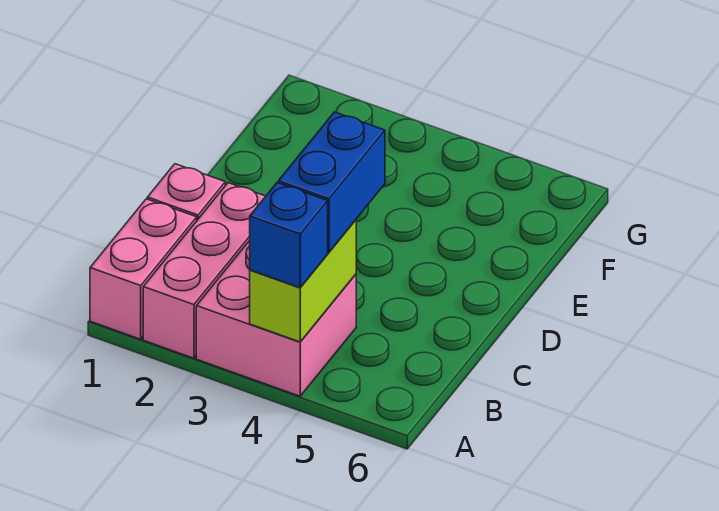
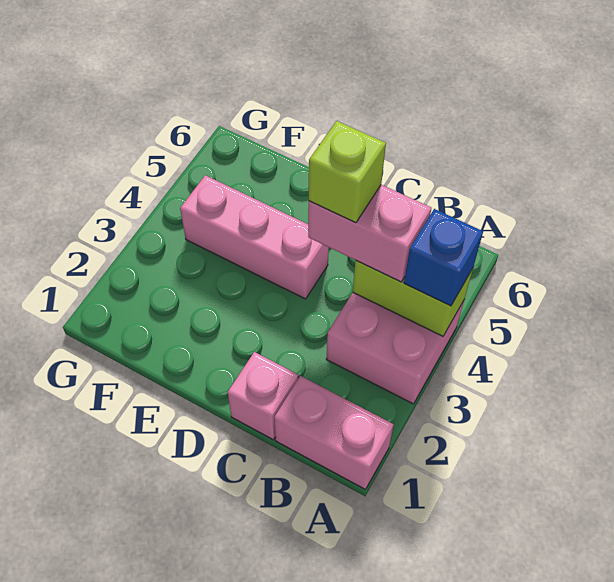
pink 1x3 brick [143,183,266,358] -> pink 1x3 brick moved to [180,175,329,299]
blue 1x2 brick [278,112,385,252] -> pink 1x2 brick [308,185,431,282]
none -> lime 1x1 brick [309,121,386,223]

